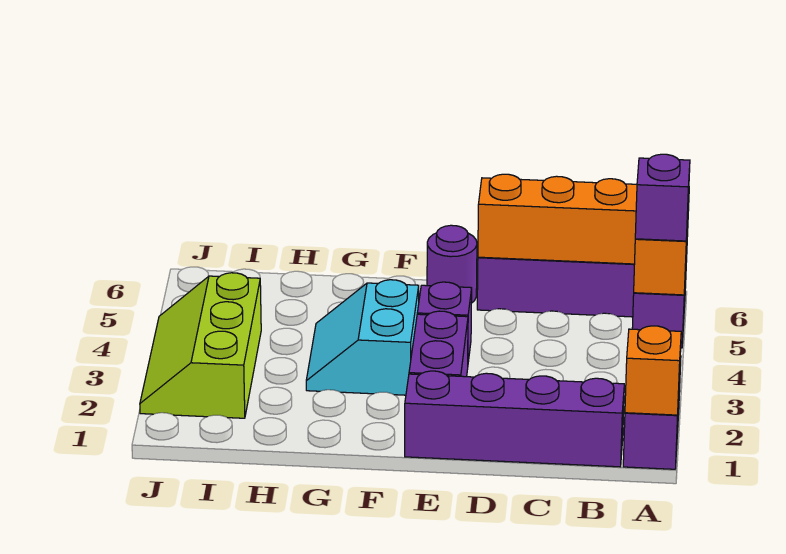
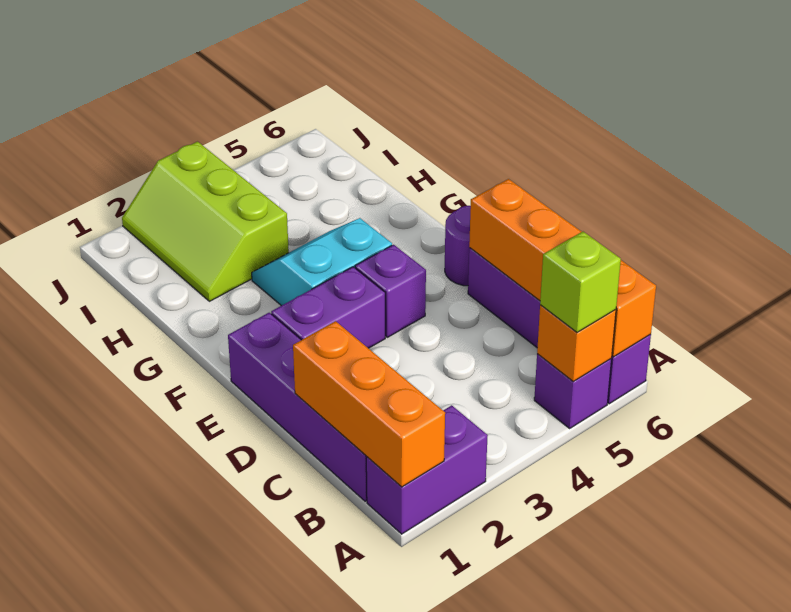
orange 1x1 brick [625,326,681,415] -> orange 1x3 brick [293,321,445,487]
purple 1x1 brick [635,154,690,241] -> lime 1x1 brick [540,232,621,332]
lime 2x3 slope [140,273,261,418] -> lime 2x3 slope turned to [122,142,289,301]

